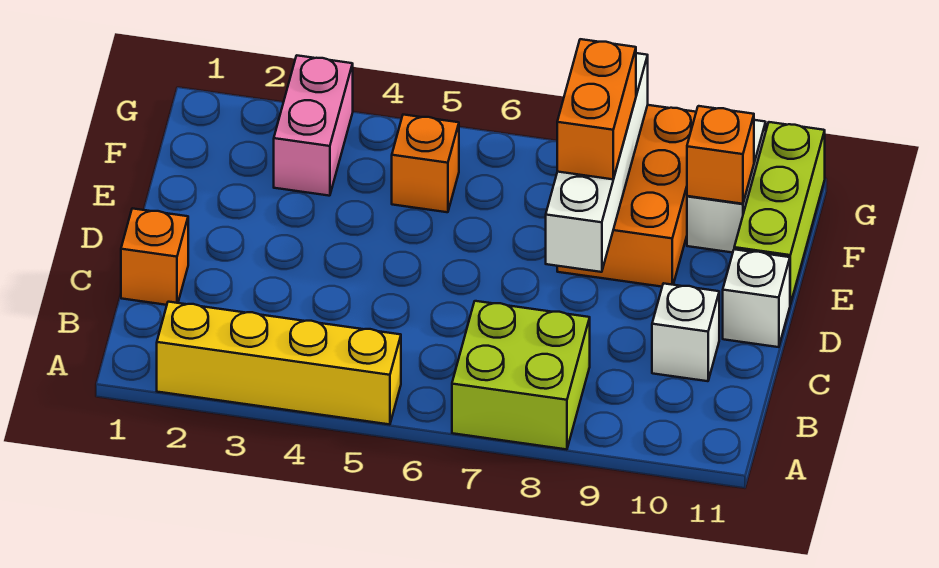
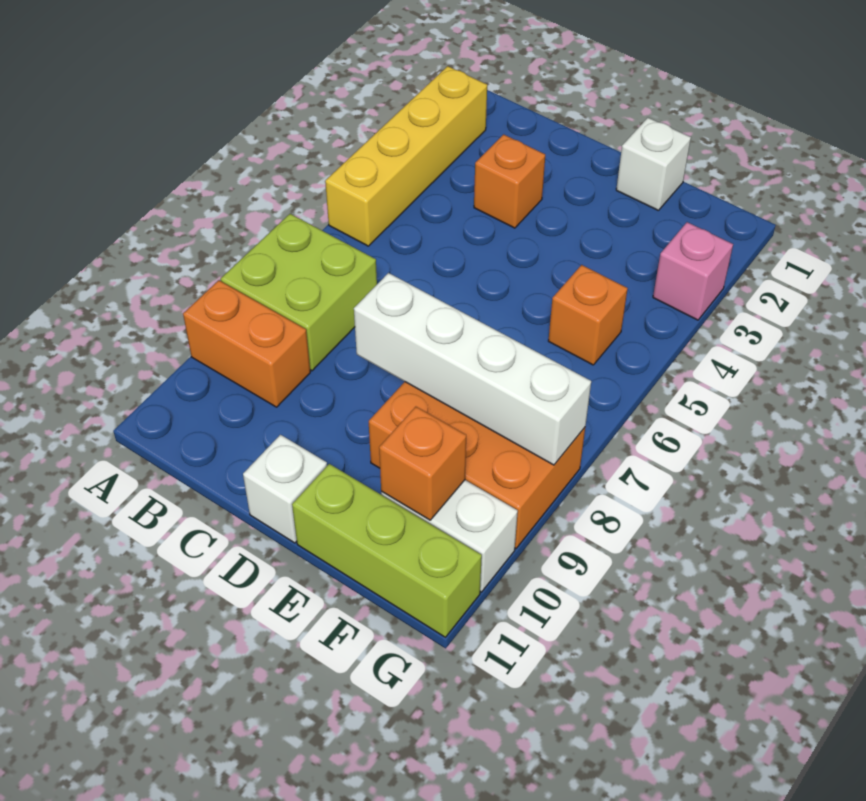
orange 1x1 brick [121,208,188,305] -> orange 1x1 brick moved to [474,134,545,228]
white 1x1 brick [652,283,719,381] -> white 1x1 brick moved to [616,118,691,211]
orange 1x2 brick [557,39,636,179] -> orange 1x2 brick moved to [183,280,310,407]
pink 1x2 brick [274,56,353,196] -> pink 1x1 brick [653,222,733,320]

